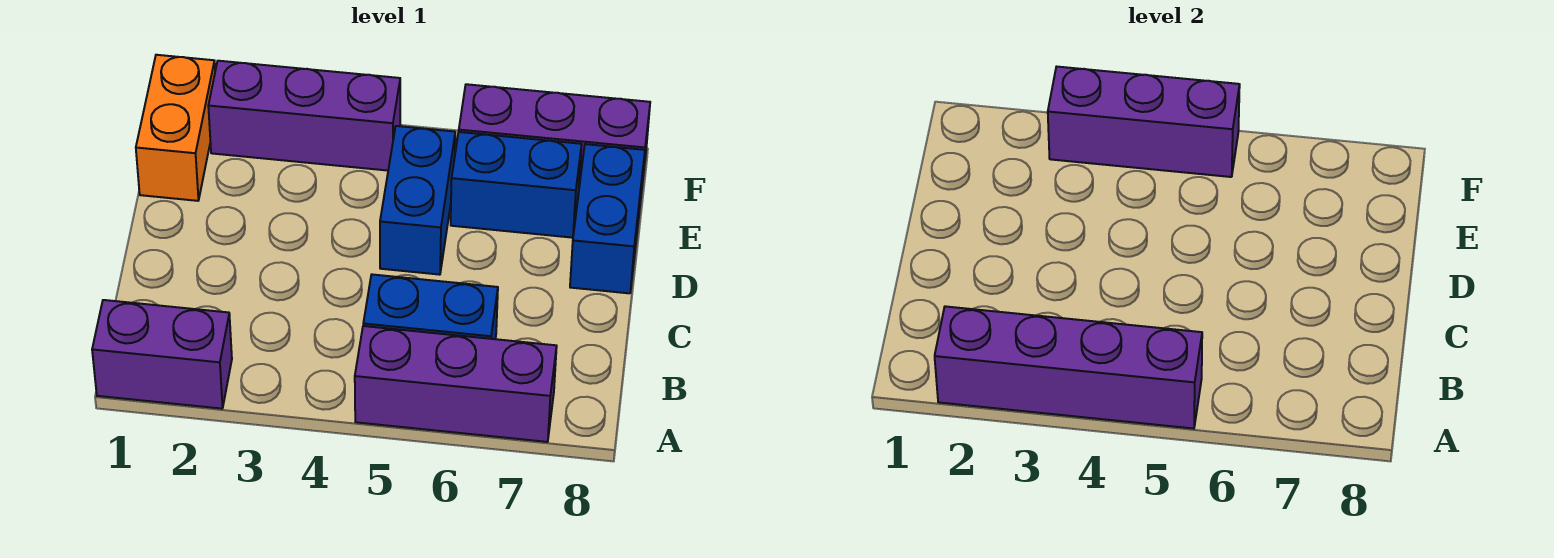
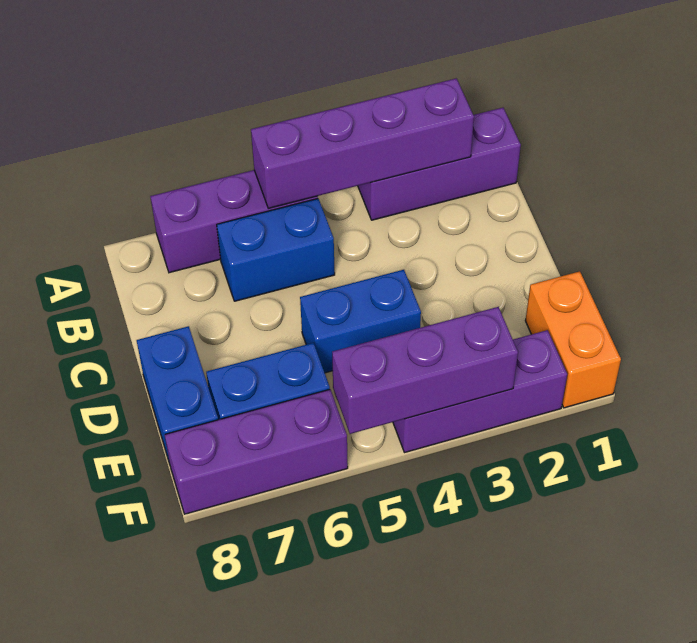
purple 1x2 brick [92,300,232,409] -> purple 1x3 brick [358,108,521,220]
blue 1x2 brick [380,126,455,275] -> blue 1x2 brick turned to [300,270,421,373]

